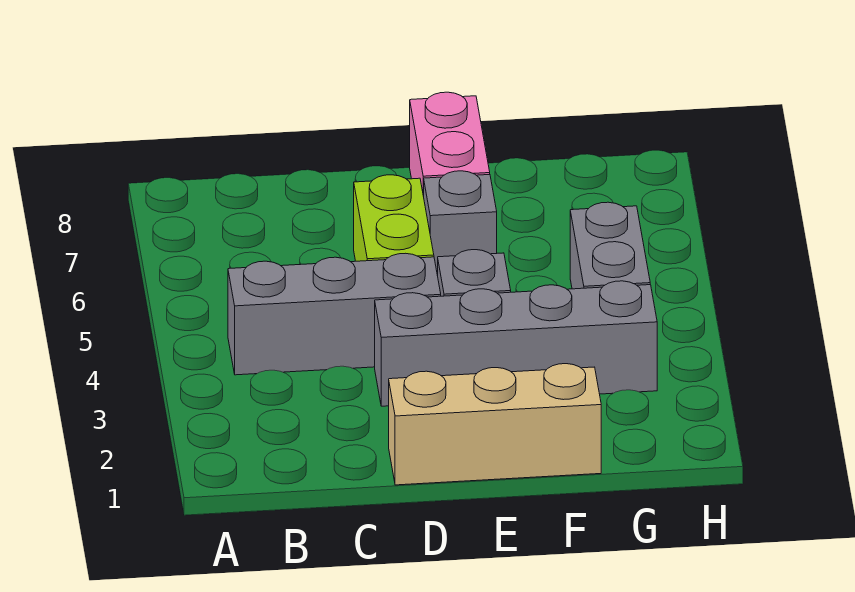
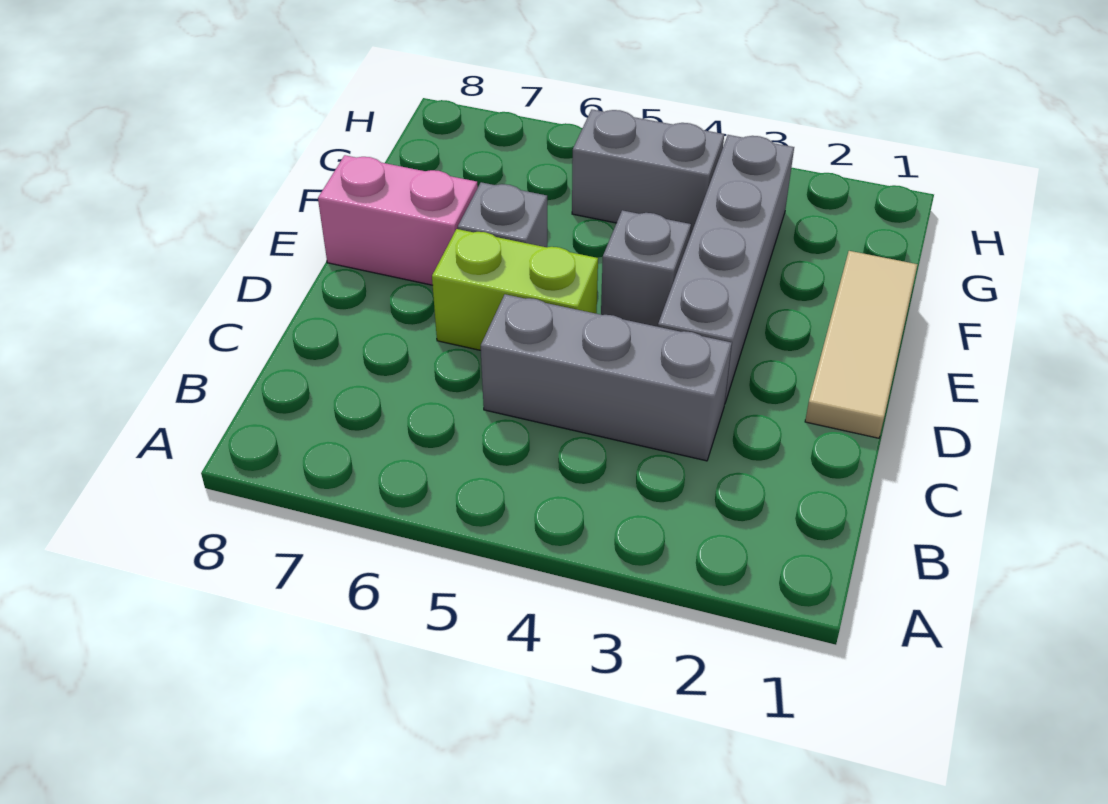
grey 1x3 brick [228,253,441,375] -> grey 1x3 brick turned to [481,294,732,461]
tan 1x3 brick [389,364,601,485] -> tan 1x3 tile [805,251,918,438]

